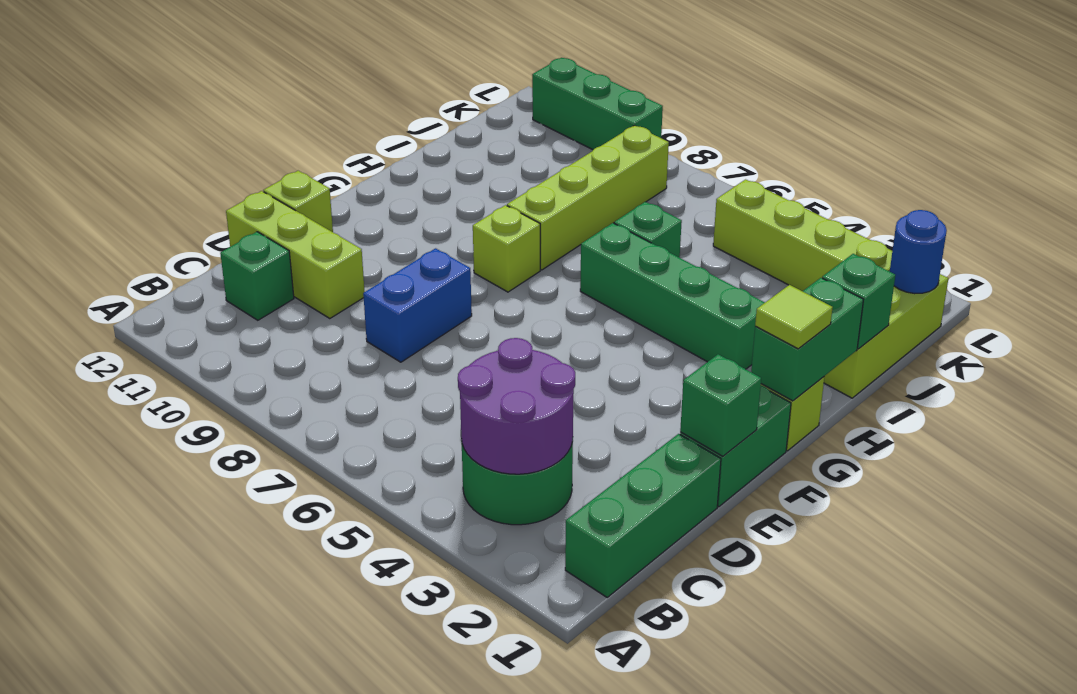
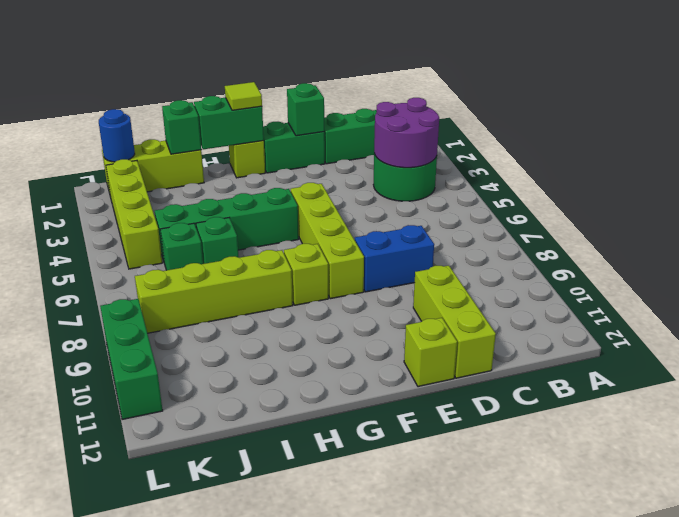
green 1x1 brick [220,232,294,320] -> green 1x1 brick moved to [160,223,203,270]
none -> lime 1x4 brick [291,183,364,299]
green 1x4 brick [580,223,765,369] -> green 1x4 brick turned to [155,188,299,261]

